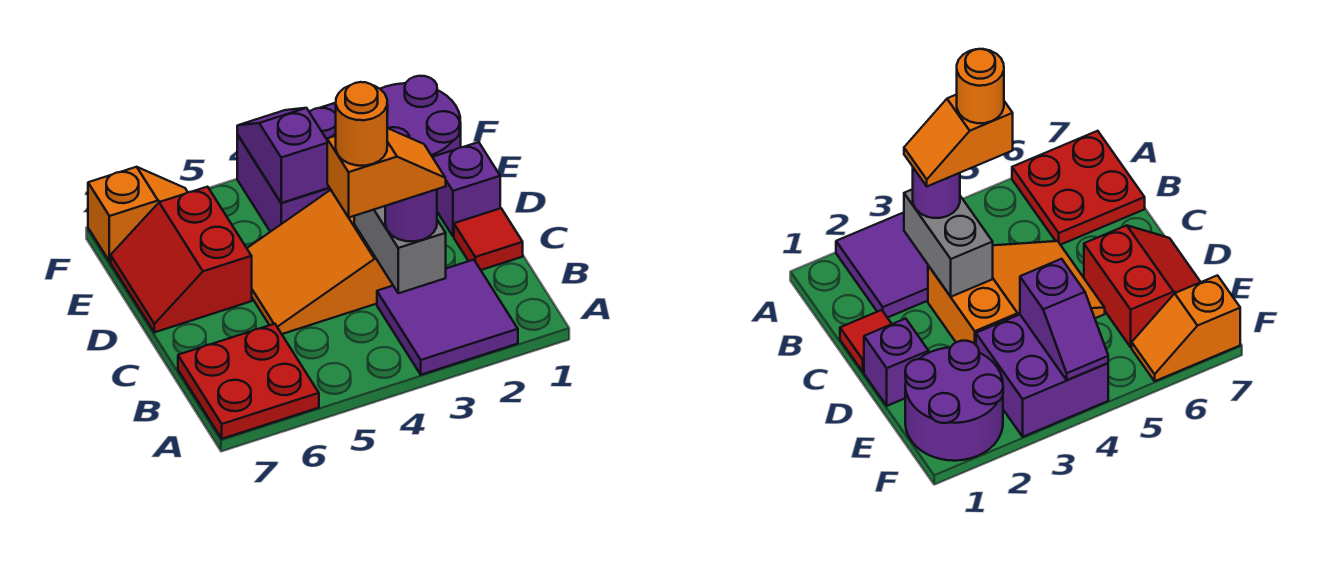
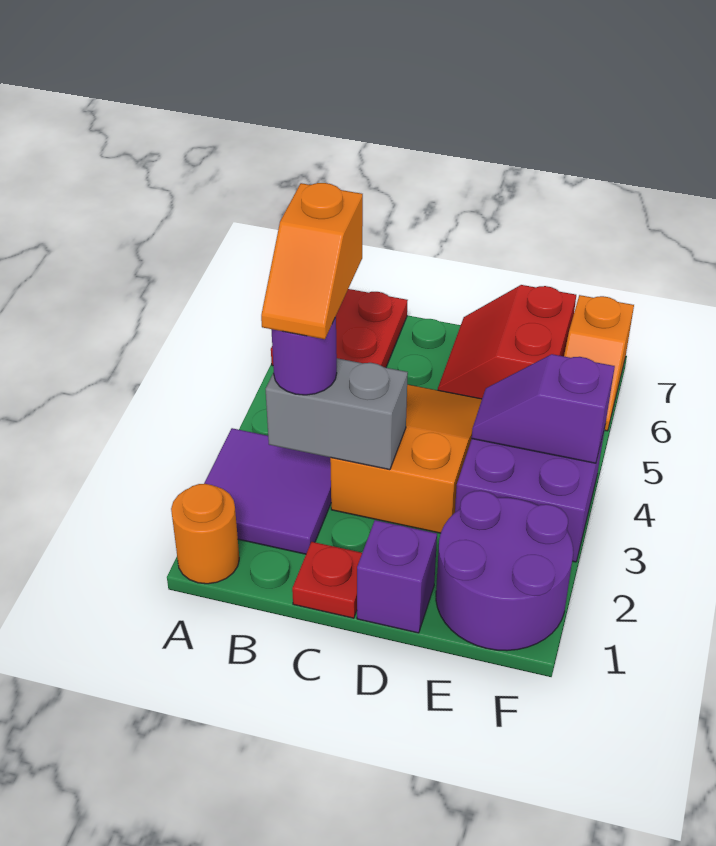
orange 1x1 round brick [336,82,387,166] -> orange 1x1 round brick moved to [171,484,239,584]
red 1x1 tile [454,208,523,270] -> red 1x1 plate [292,542,362,618]
red 2x2 slope [111,187,252,332] -> red 2x2 slope turned to [438,285,576,399]
purple 1x2 slope [237,108,329,203] -> purple 1x2 slope turned to [472,354,615,463]

